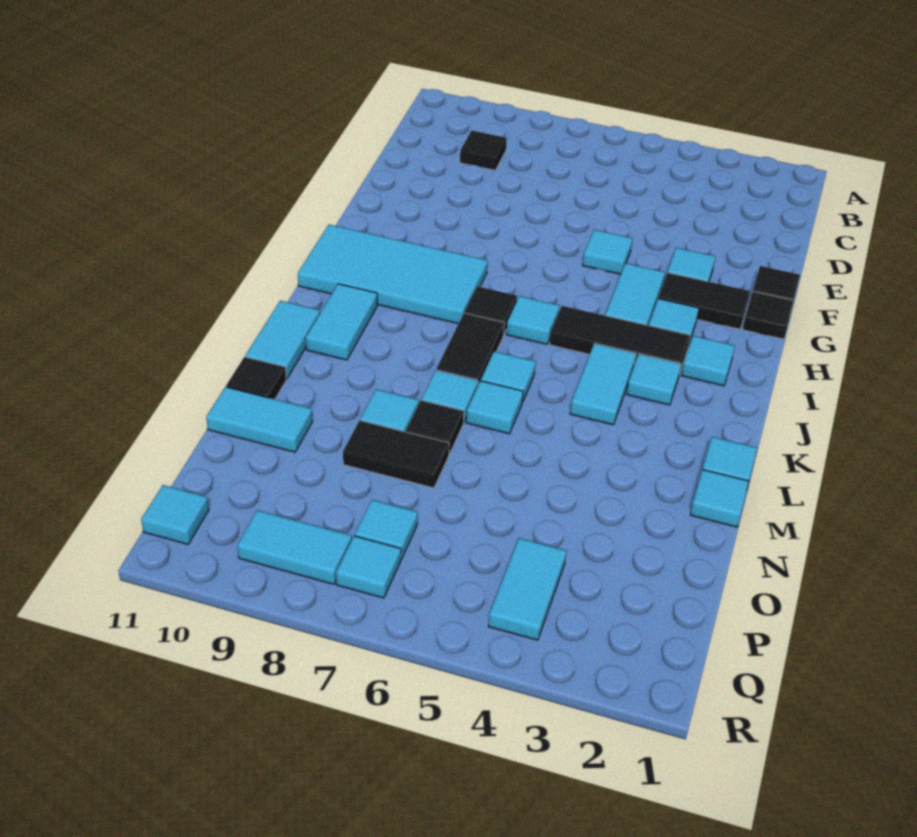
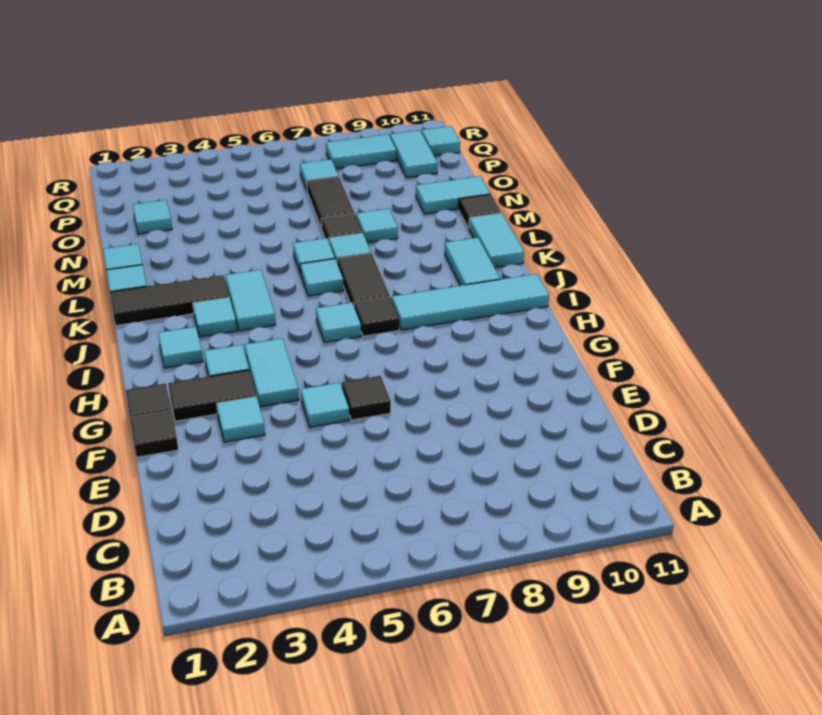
black 1x1 tile [460,131,507,170] -> black 1x1 tile moved to [342,376,391,420]
cyan 2x4 tile [298,225,488,324] -> cyan 1x4 tile [392,274,549,330]
black 1x3 tile [549,306,690,372] -> black 1x3 tile moved to [110,275,229,326]
black 1x2 tile [343,420,449,488] -> black 1x2 tile turned to [307,177,354,228]
cyan 1x2 tile [488,538,566,640] -> cyan 1x2 tile moved to [390,130,438,178]
cyan 1x1 tile [336,536,401,598] -> cyan 1x1 tile moved to [133,200,172,234]

